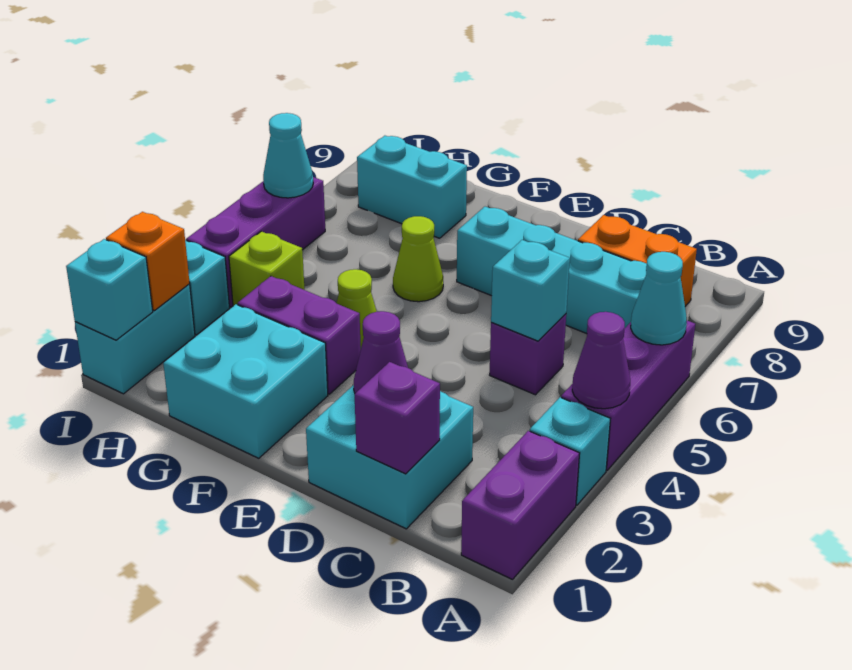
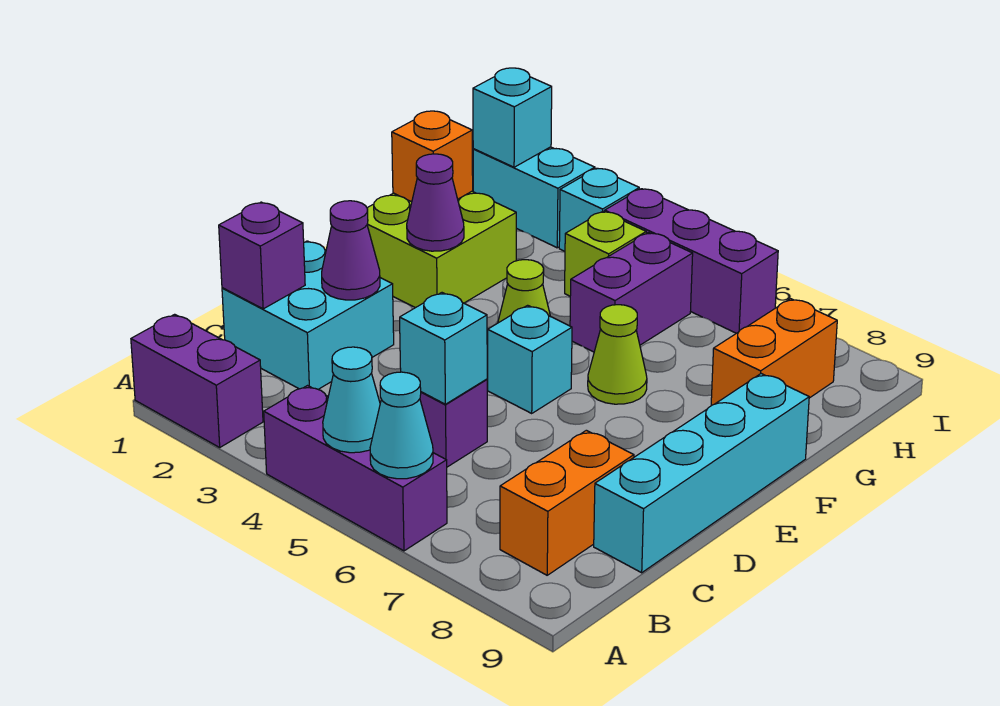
cyan 1x1 brick [530,397,610,505] -> cyan 1x1 brick moved to [487,305,572,413]
purple 1x1 cone [572,312,630,409] -> purple 1x1 cone moved to [407,154,464,251]
cyan 1x4 brick [457,207,647,334] -> cyan 1x4 brick moved to [594,374,809,573]
cyan 2x2 brick [163,304,328,458] -> lime 2x2 brick [367,191,516,308]
purple 1x2 brick [238,276,361,394] -> purple 1x2 brick moved to [570,233,693,352]
cyan 1x2 brick [357,136,467,238] -> orange 1x2 brick [711,299,837,406]
orange 1x1 brick [106,212,190,311] -> orange 1x1 brick moved to [392,111,473,202]
cyan 1x1 cone [263,113,313,198] -> cyan 1x1 cone moved to [323,347,380,453]

